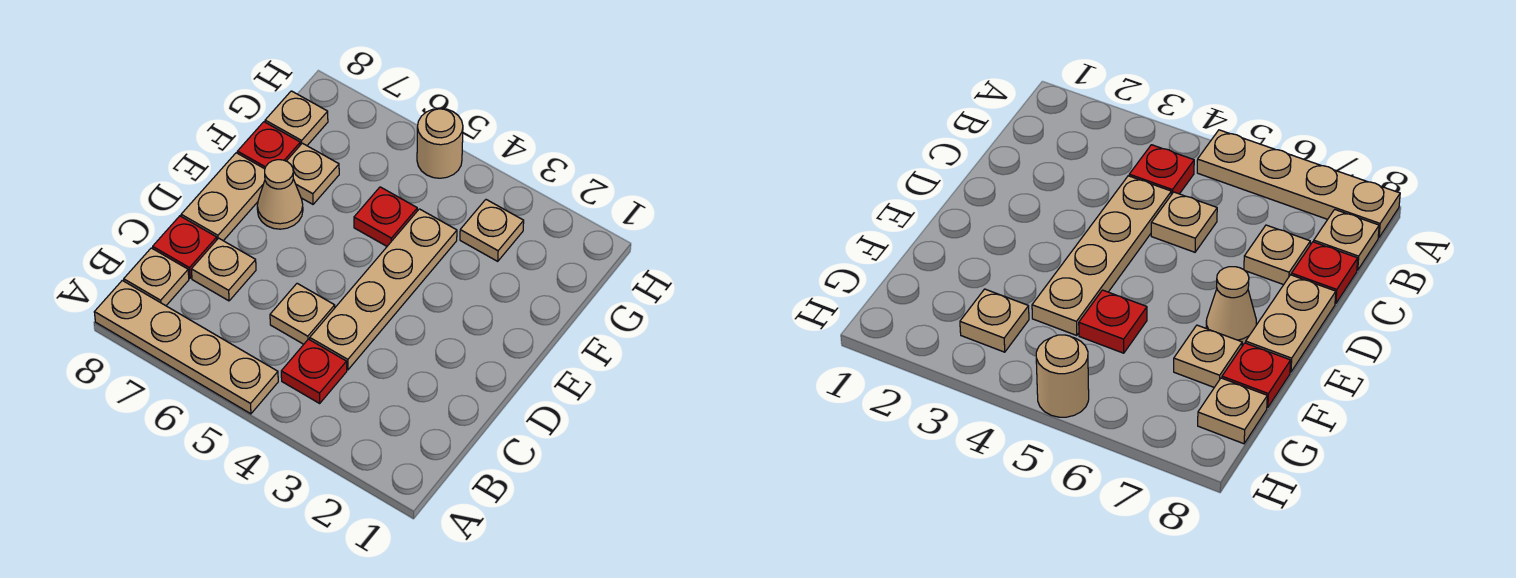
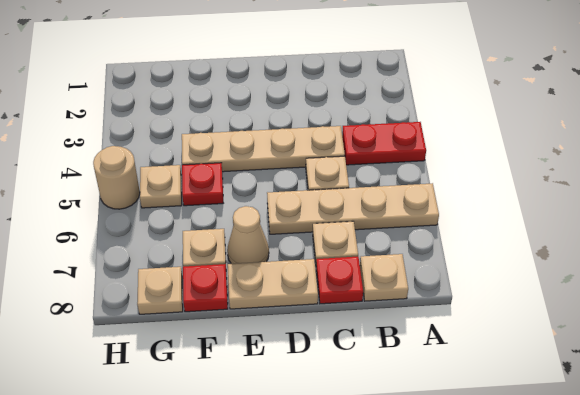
tan 1x4 plate [94,280,278,414] -> tan 1x4 plate turned to [267,183,439,234]
red 1x1 plate [281,339,347,403] -> red 1x2 plate [342,122,426,165]
tan 1x1 plate [460,200,524,261] -> tan 1x1 plate moved to [140,165,182,208]

